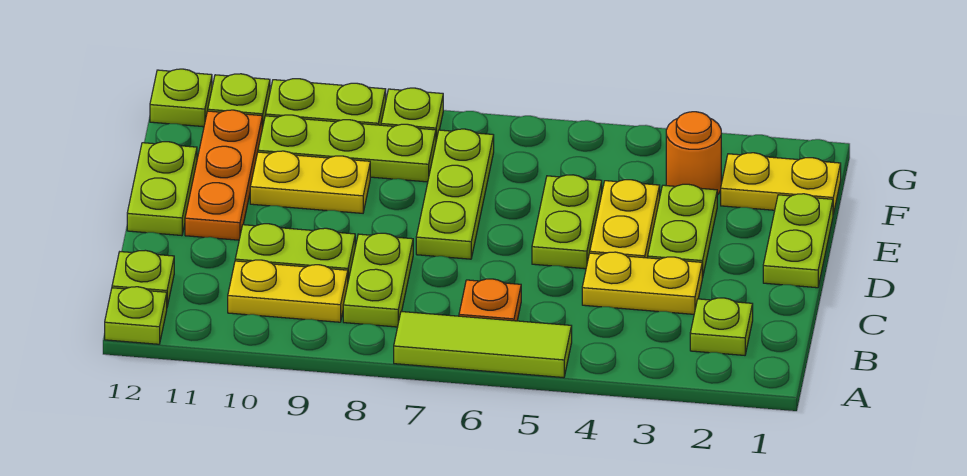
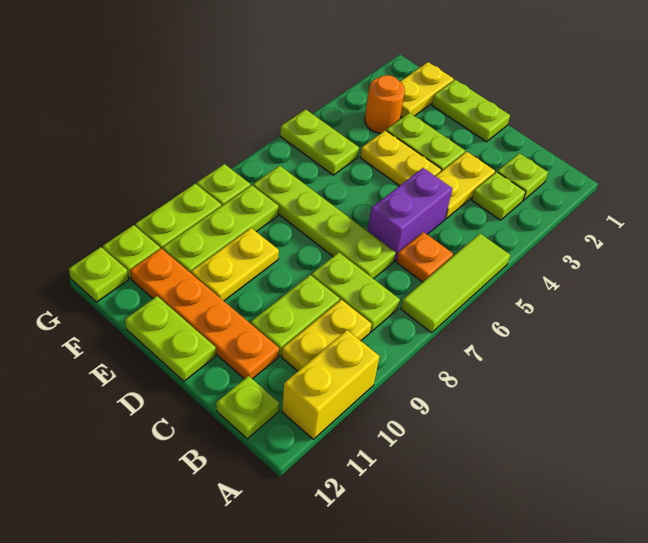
none -> yellow 1x2 brick [282,330,379,439]
lime 1x1 plate [105,287,167,344] -> lime 1x1 plate moved to [472,172,526,220]
none -> purple 1x2 brick [368,168,452,261]
lime 1x2 plate [532,175,602,269] -> lime 1x2 plate moved to [280,109,359,175]
lime 1x3 plate [416,129,494,259] -> lime 1x4 plate [253,166,395,279]
orange 1x3 plate [185,110,262,240] -> orange 1x4 plate [130,248,279,379]

